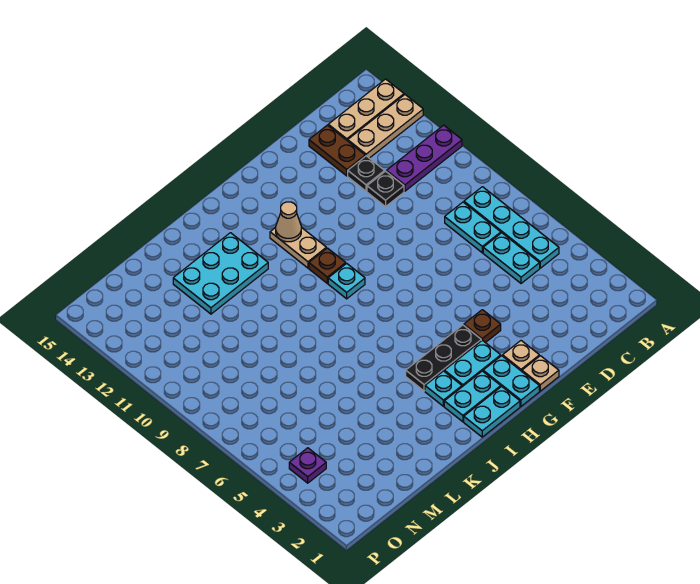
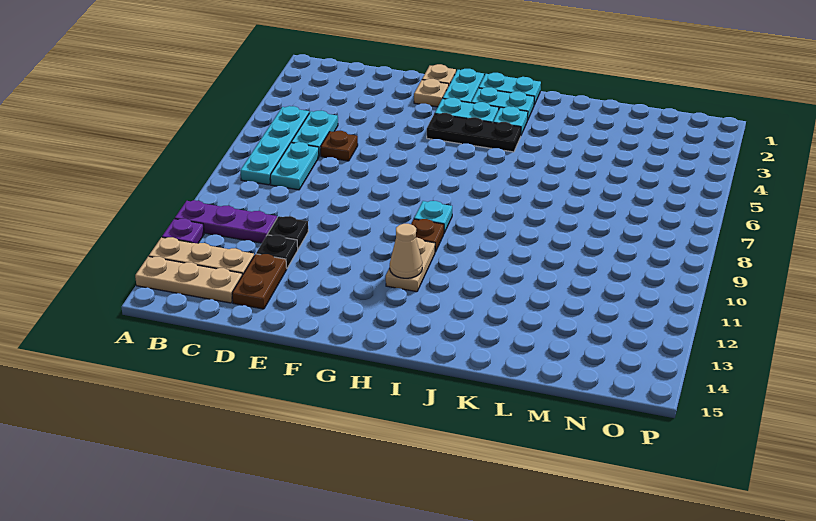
brown 1x1 plate [464,310,501,343] -> brown 1x1 plate moved to [321,131,358,161]
cyan 2x3 plate [173,233,268,314] -> none
purple 1x1 plate [289,448,326,483] -> purple 1x1 plate moved to [162,219,204,243]

